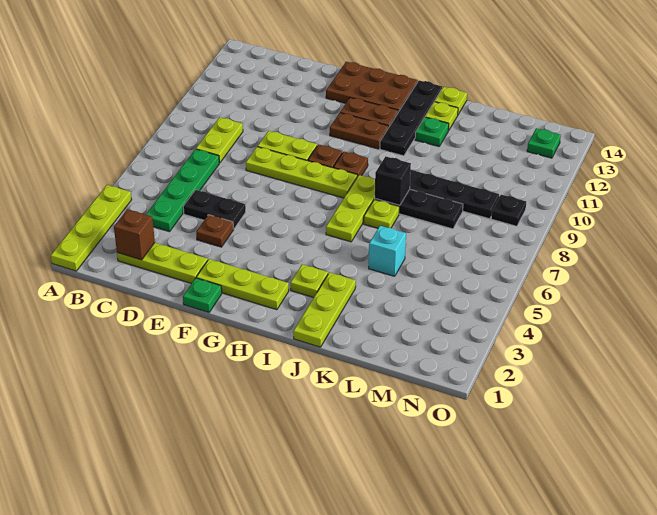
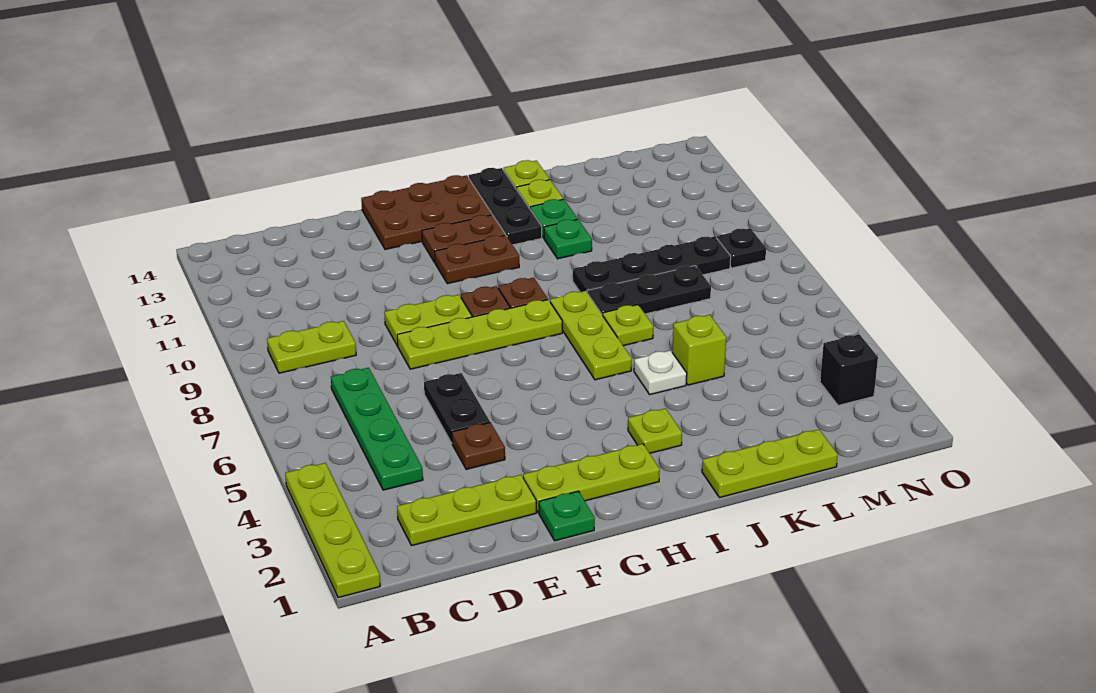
brown 1x1 brick [114,209,155,260] -> none
lime 1x2 plate [196,117,243,163] -> lime 1x2 plate turned to [267,321,356,373]
black 1x2 plate [183,190,246,229] -> black 1x2 plate turned to [424,373,490,443]
black 1x4 plate [380,80,442,156] -> black 1x3 plate [469,168,542,245]
lime 1x3 plate [293,272,356,347] -> lime 1x3 plate turned to [702,430,838,498]
none -> white 1x1 plate [634,350,687,394]
black 1x1 brick [375,156,411,205] -> black 1x1 brick moved to [820,334,878,405]
cyan 1x1 brick [369,226,406,276] -> lime 1x1 brick [672,315,726,385]
green 1x1 plate [527,128,561,158] -> green 1x1 plate moved to [544,219,592,259]

